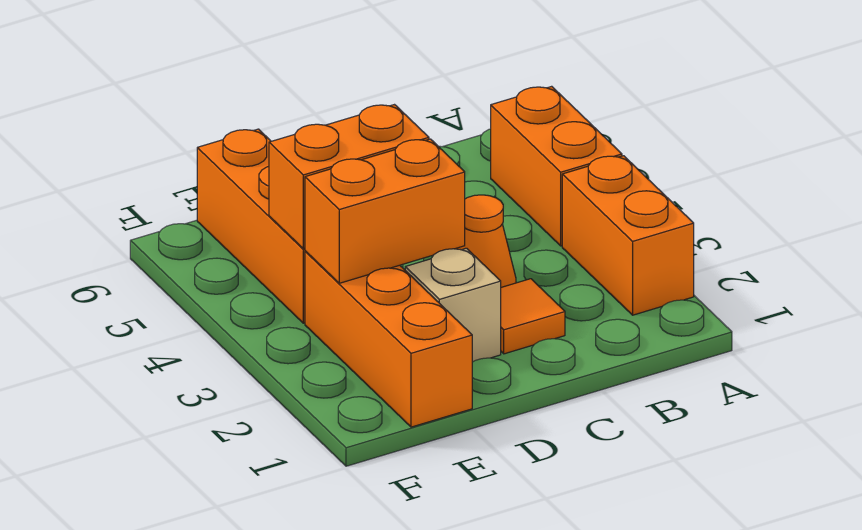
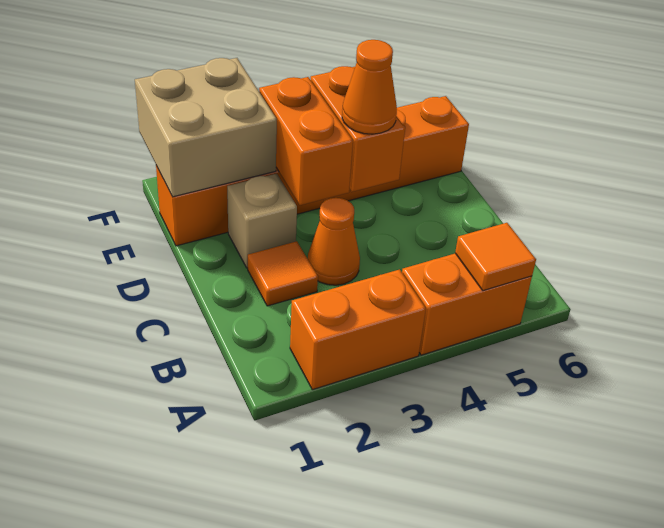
none -> orange 1x1 tile [455,223,536,291]
none -> orange 1x1 cone [342,40,397,134]
none -> tan 2x2 brick [135,58,277,197]

